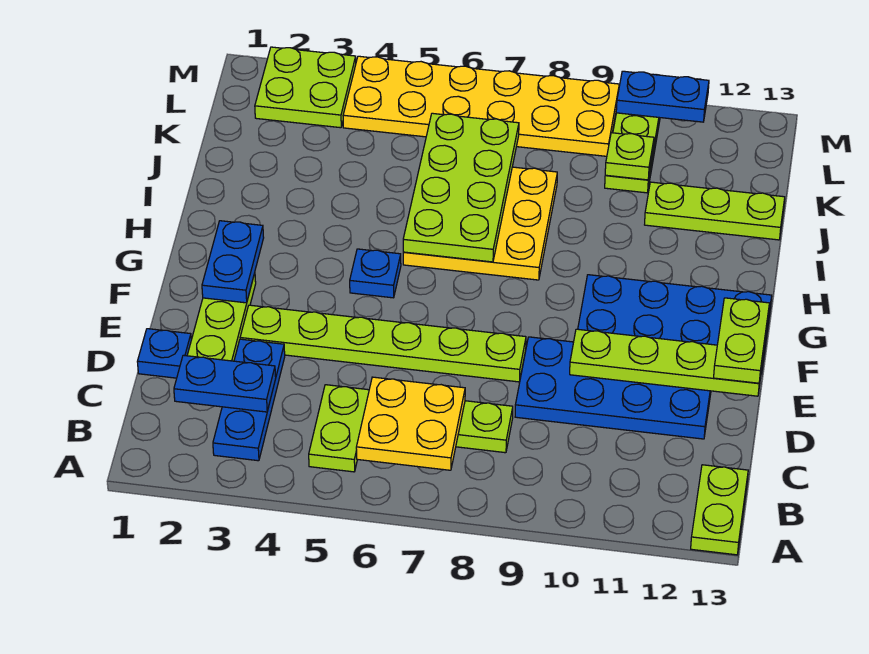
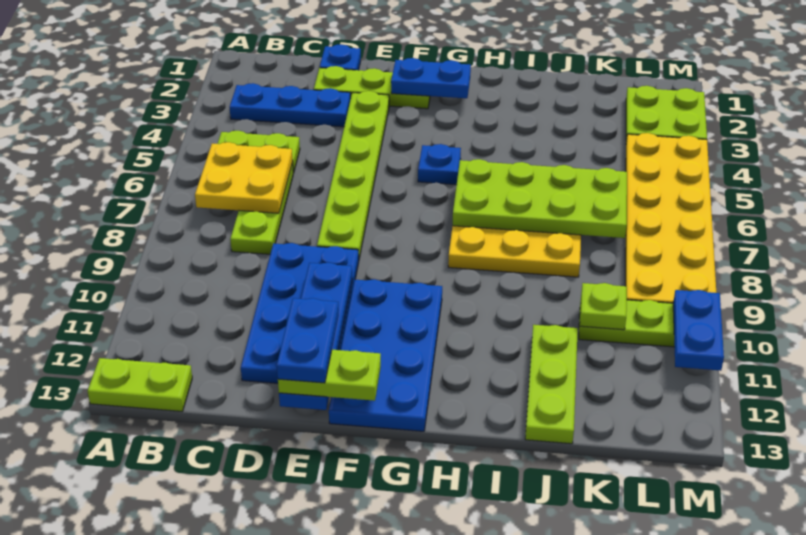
blue 1x2 plate [174,355,276,412] -> blue 1x2 plate moved to [277,298,339,383]
lime 1x4 plate [570,329,764,396] -> blue 1x4 plate [279,263,352,410]

